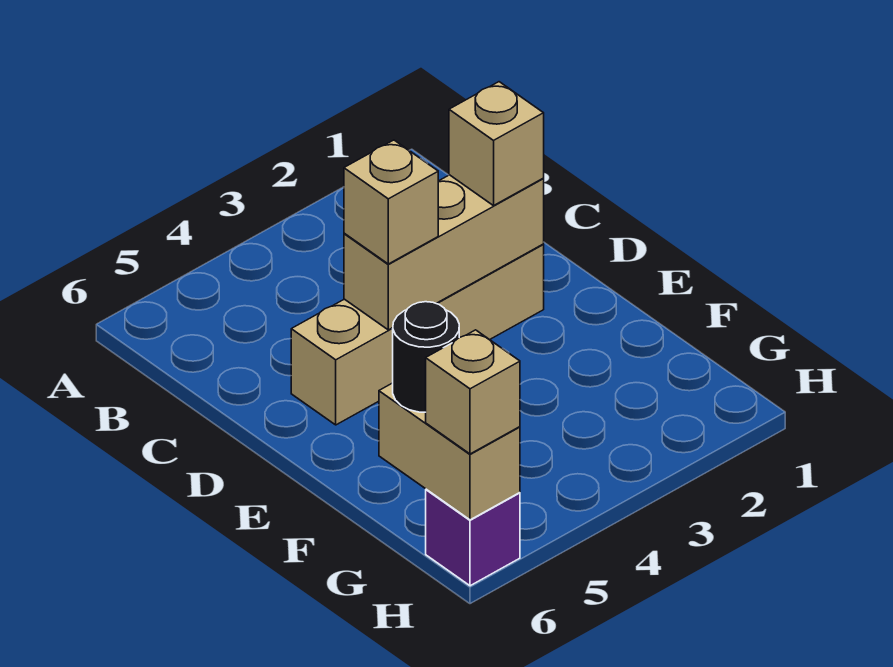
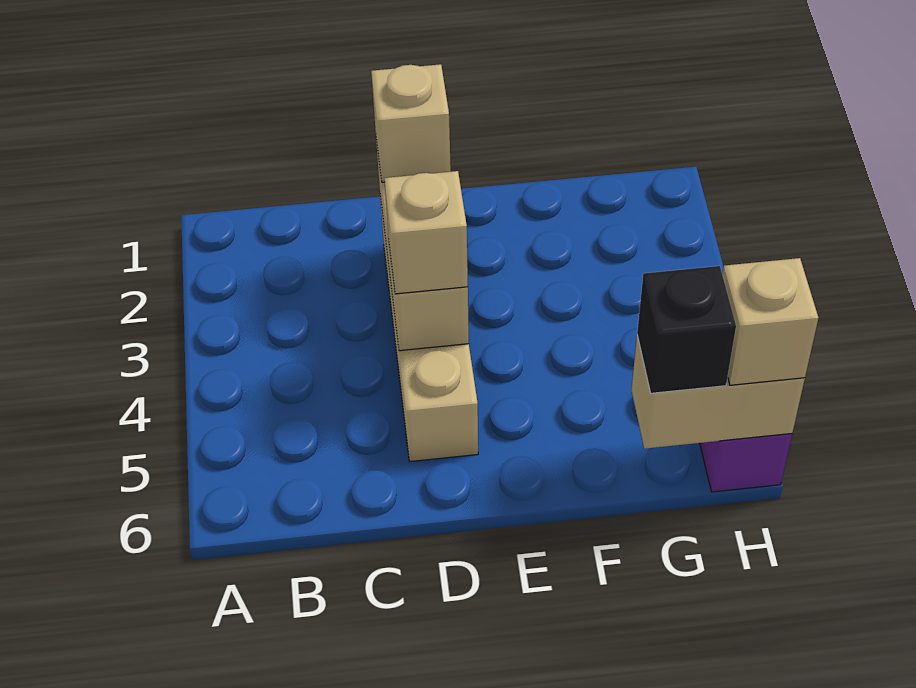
black 1x1 round brick [393,302,459,412] -> black 1x1 brick [637,266,736,393]

